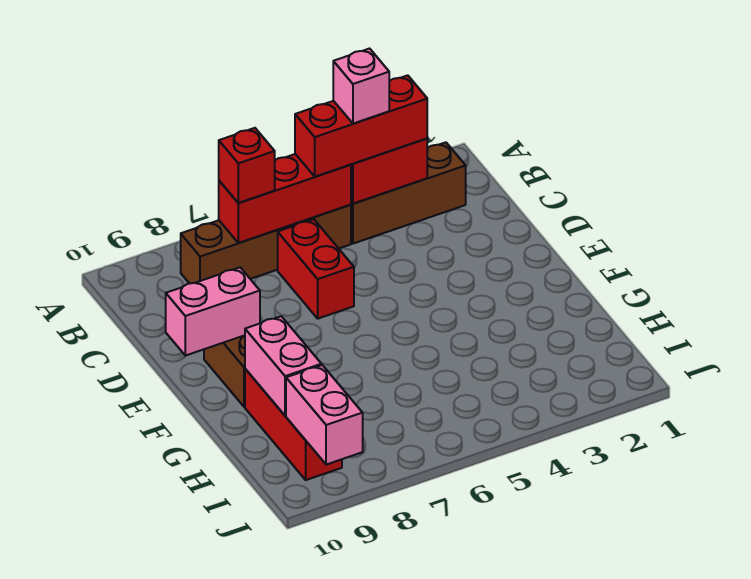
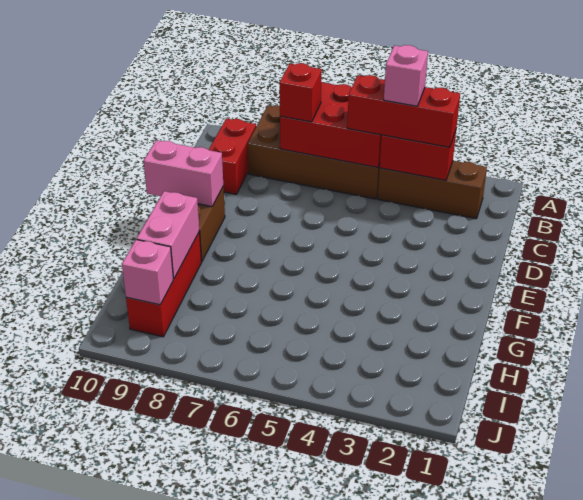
brown 1x4 brick [181,205,351,284] -> brown 2x4 brick [248,105,380,199]
red 1x3 brick [219,154,351,243] -> red 2x3 brick [280,82,382,168]
red 1x2 brick [278,219,354,319] -> red 1x2 brick moved to [209,118,256,194]
pink 1x2 brick [286,365,363,465] -> pink 1x1 brick [122,240,173,305]

